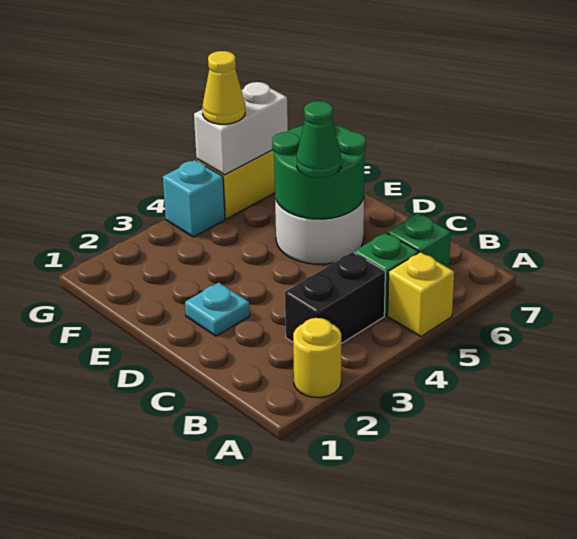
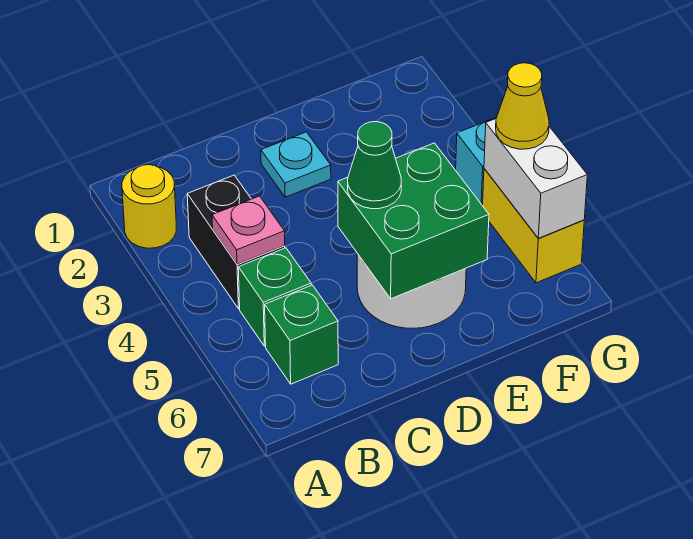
yellow 1x1 brick [388,252,454,337] -> none
none -> pink 1x1 plate [212,196,285,264]
green 2x2 round brick [272,125,366,219] -> green 2x2 brick [338,143,489,299]

